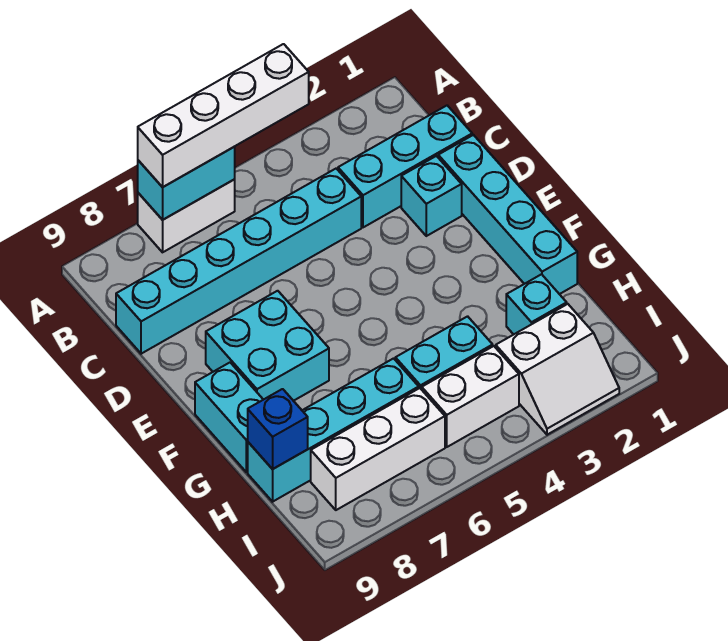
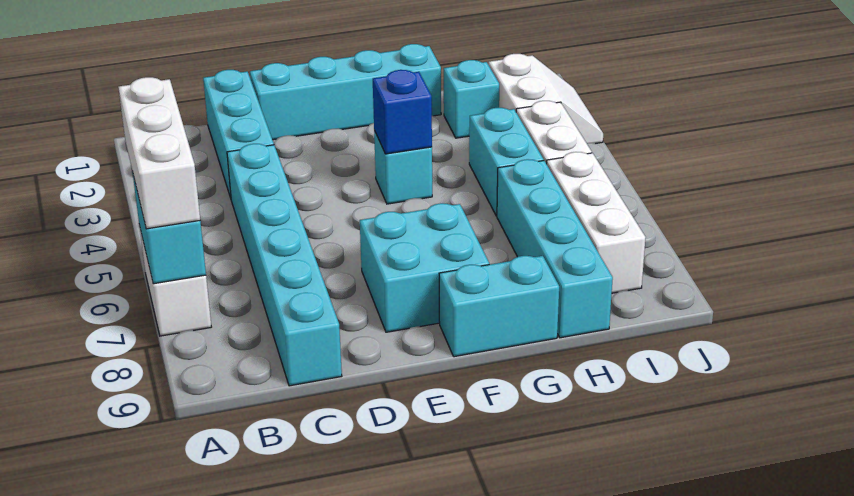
white 1x4 brick [138,44,309,187] -> white 1x3 brick [118,77,200,229]
cyan 1x1 brick [401,156,462,236] -> cyan 1x1 brick moved to [374,130,432,204]
blue 1x1 brick [248,389,308,469] -> blue 1x1 brick moved to [373,70,432,154]

